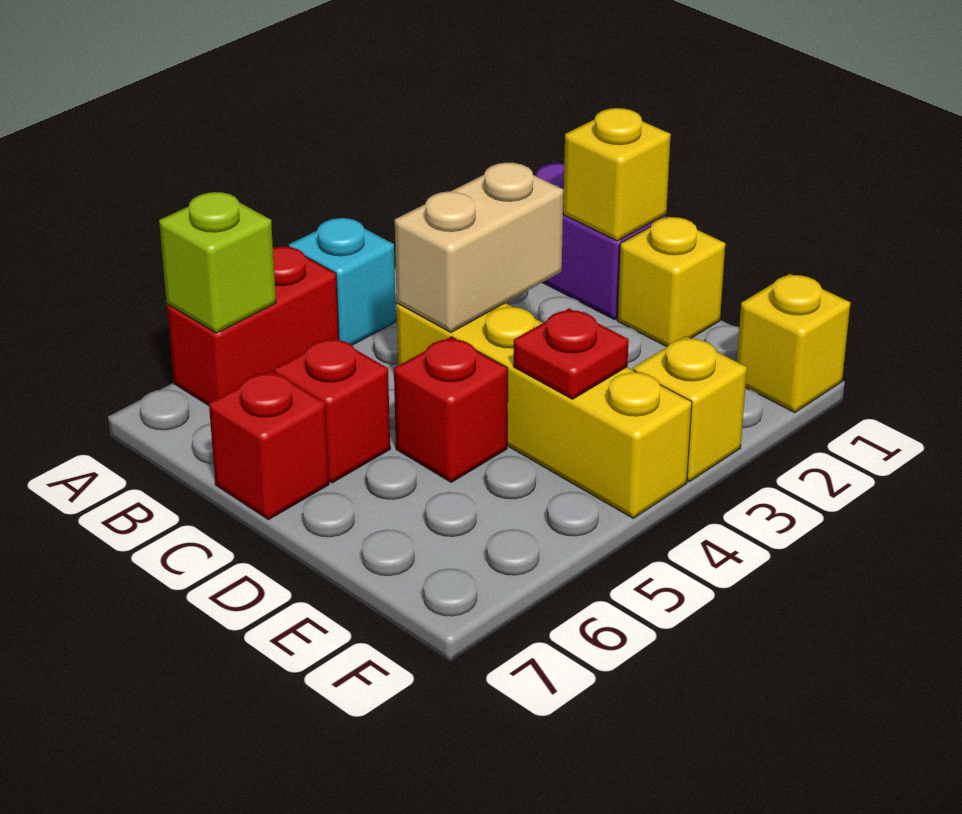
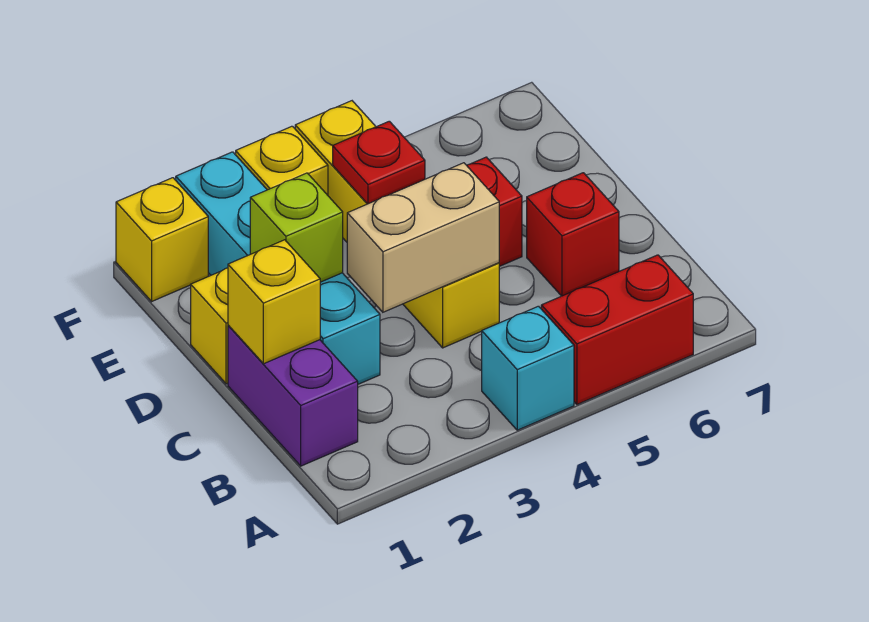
lime 1x1 brick [159,192,276,333] -> lime 1x1 brick moved to [250,173,343,282]
none -> cyan 1x4 brick [176,152,380,384]
red 1x1 brick [209,370,329,520] -> none

